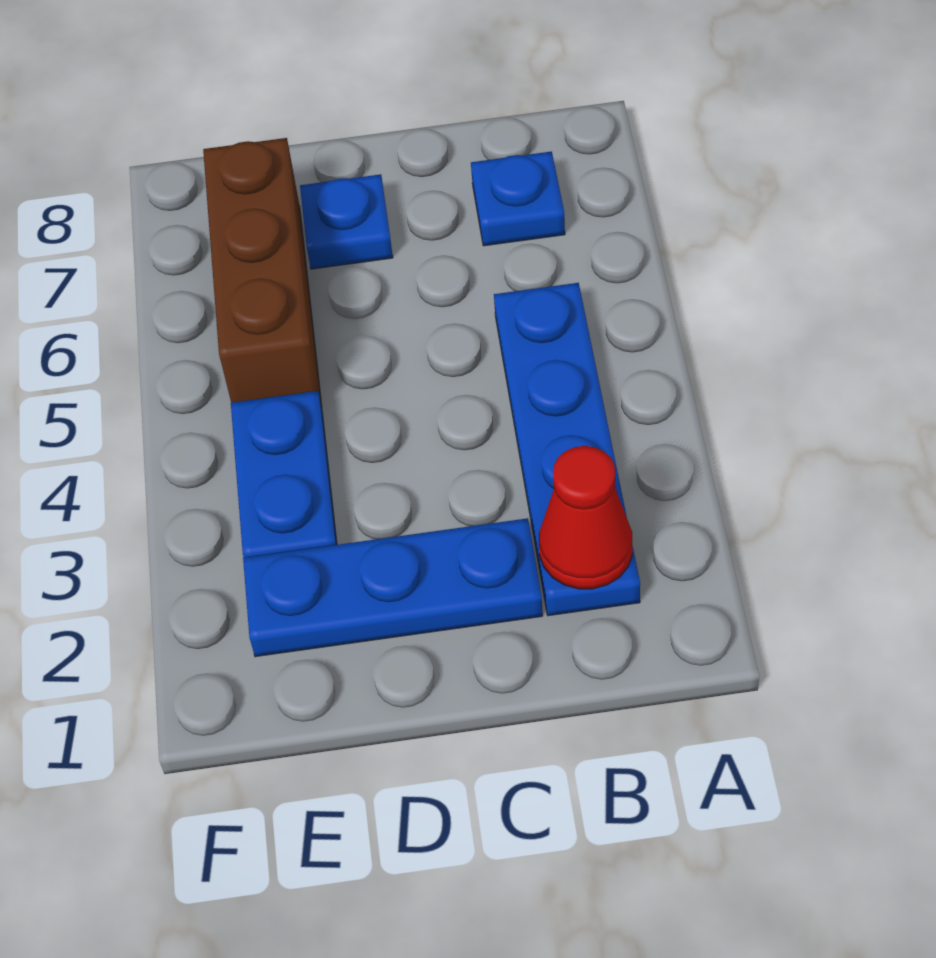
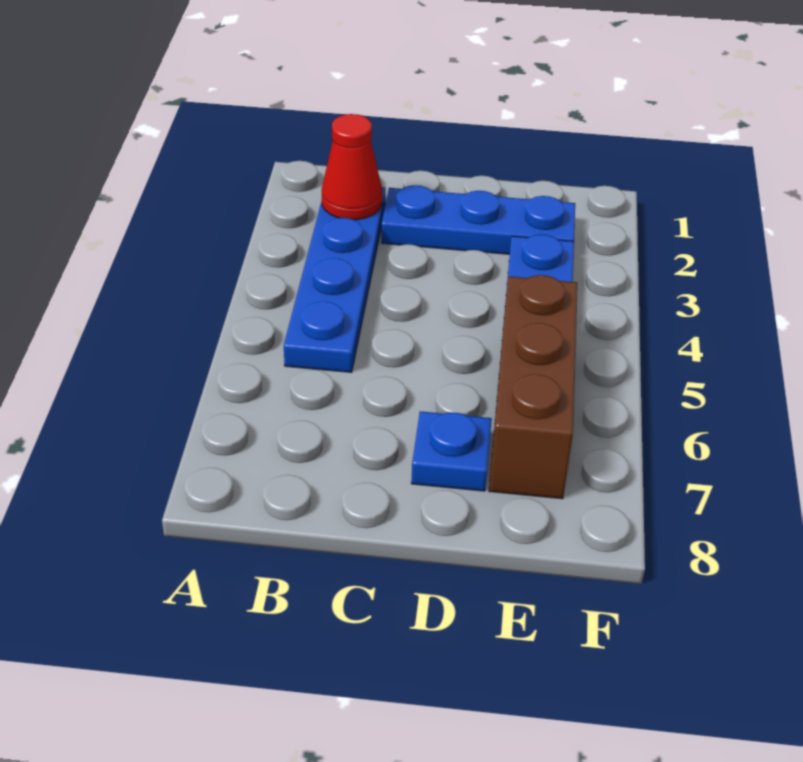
blue 1x1 plate [471,151,565,246] -> none

